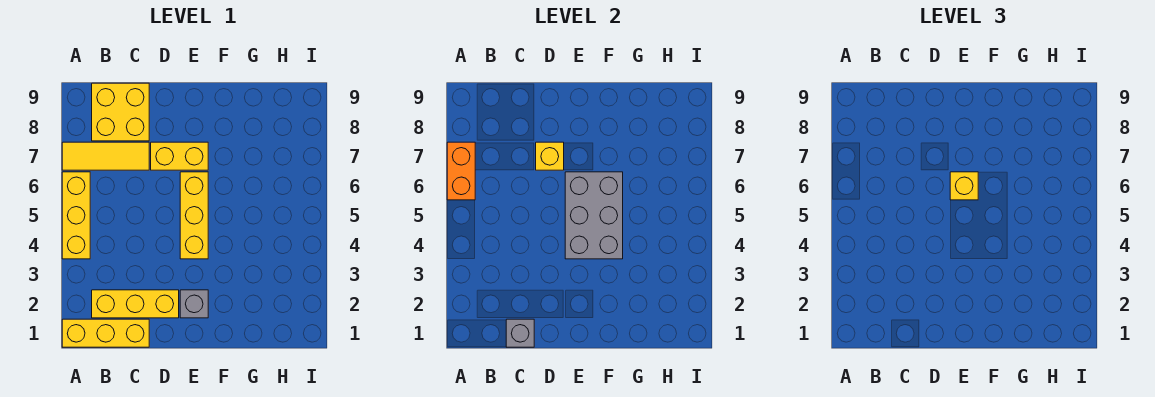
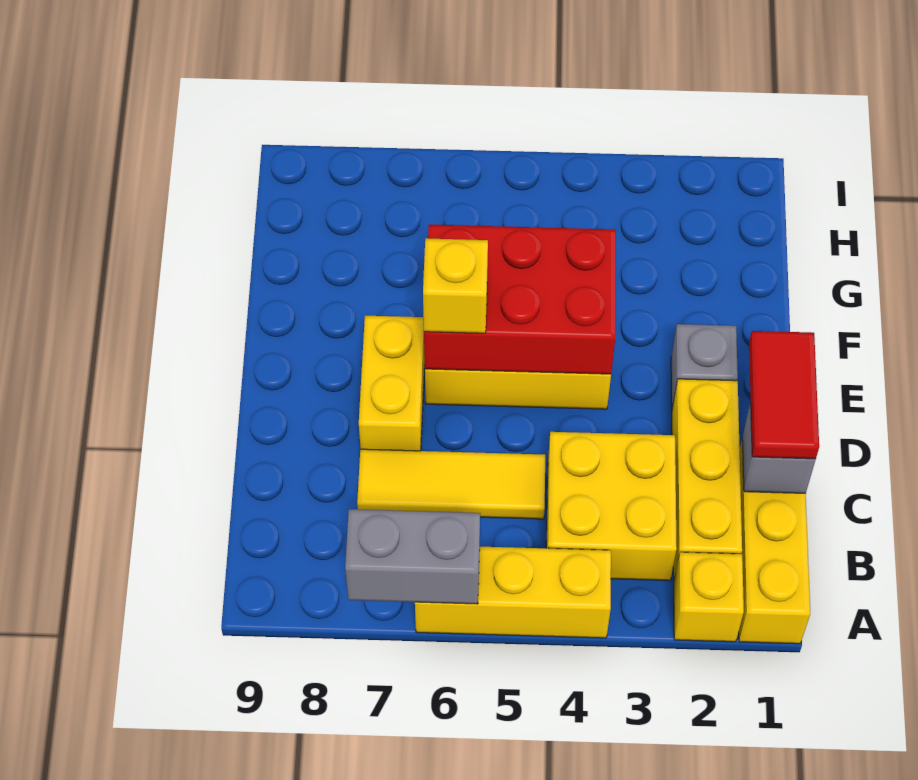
orange 1x2 brick [447,142,475,200] -> grey 1x2 brick [345,509,480,604]
yellow 1x3 tile [62,142,149,170] -> yellow 1x3 tile turned to [357,449,545,519]
yellow 2x2 brick [92,83,149,141] -> yellow 2x2 brick moved to [546,432,677,581]
none -> red 1x2 tile [749,331,819,459]
yellow 1x1 brick [536,142,564,170] -> yellow 1x1 brick moved to [674,552,744,642]
grey 2x3 brick [565,172,623,259] -> red 2x3 brick [424,225,616,374]

